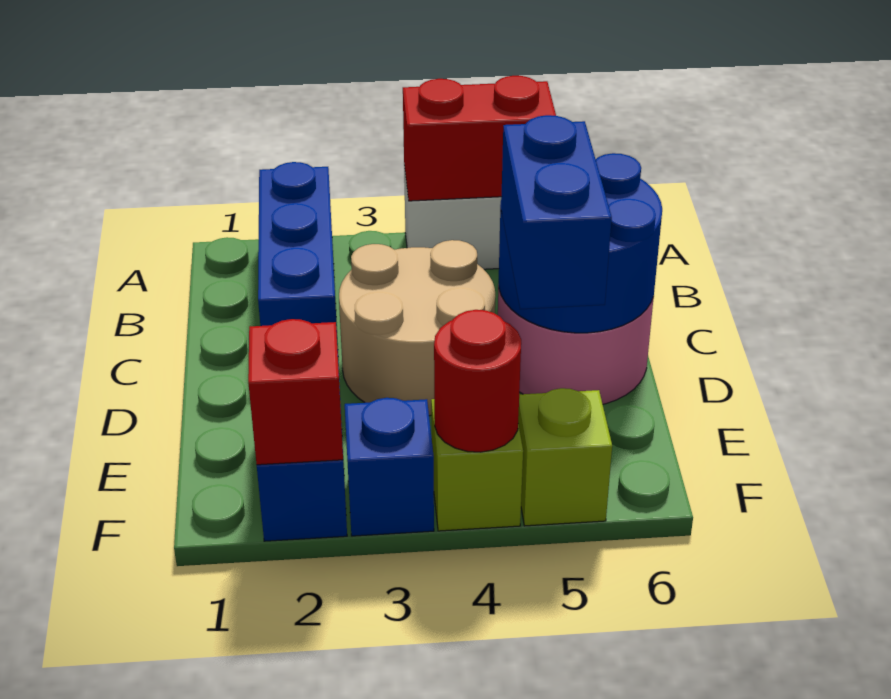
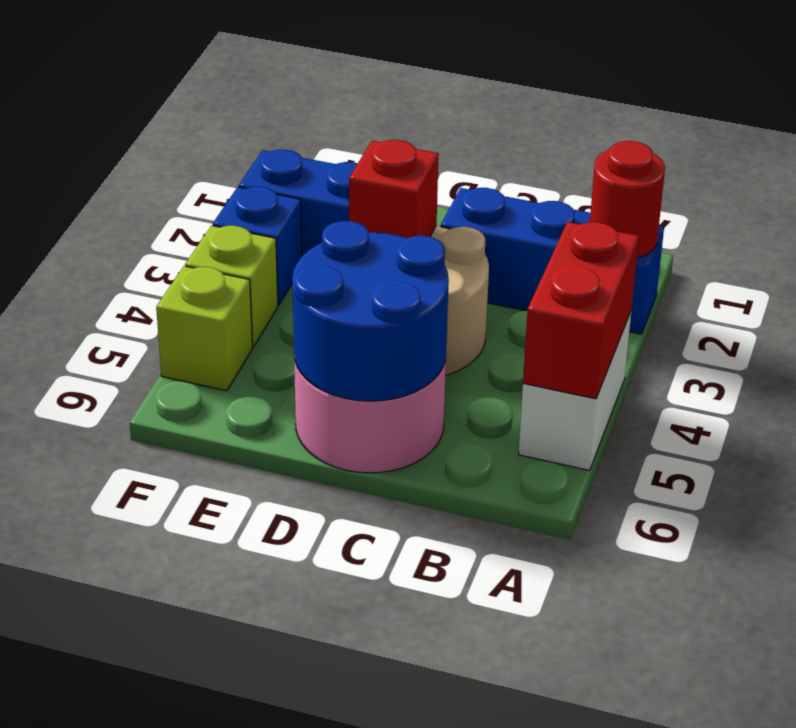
blue 1x2 brick [501,115,612,309] -> none
red 1x1 brick [248,319,343,465] -> red 1x1 brick moved to [349,140,439,238]
red 1x1 round brick [434,310,521,452] -> red 1x1 round brick moved to [590,141,665,258]

